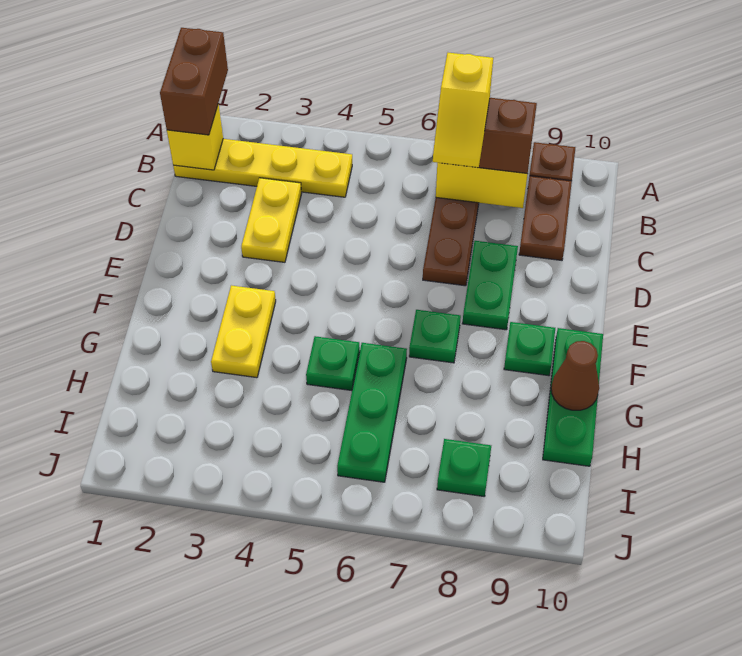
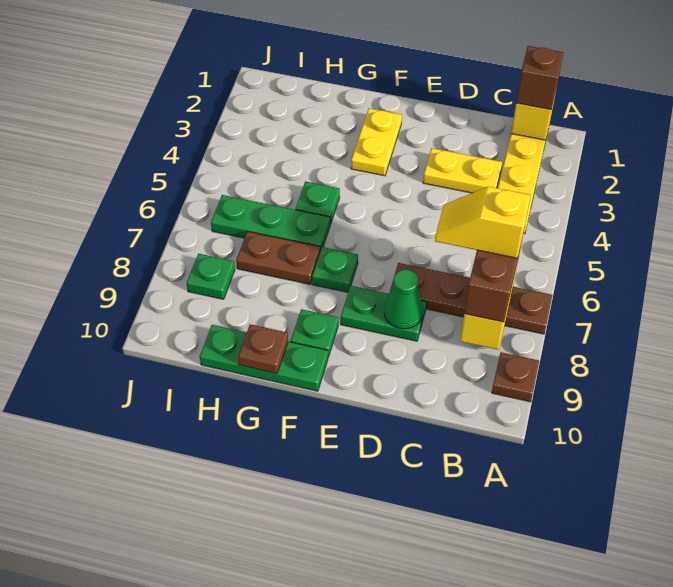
brown 1x2 brick [160,28,228,135] -> brown 1x1 brick [516,46,563,110]
brown 1x2 plate [519,176,572,260] -> brown 1x2 plate moved to [236,231,320,284]
none -> green 1x1 cone [384,270,423,329]
yellow 1x2 plate [211,285,276,378] -> yellow 1x2 plate turned to [351,108,402,176]
brown 1x1 cone [551,341,599,410] -> brown 1x1 plate [238,324,288,374]

